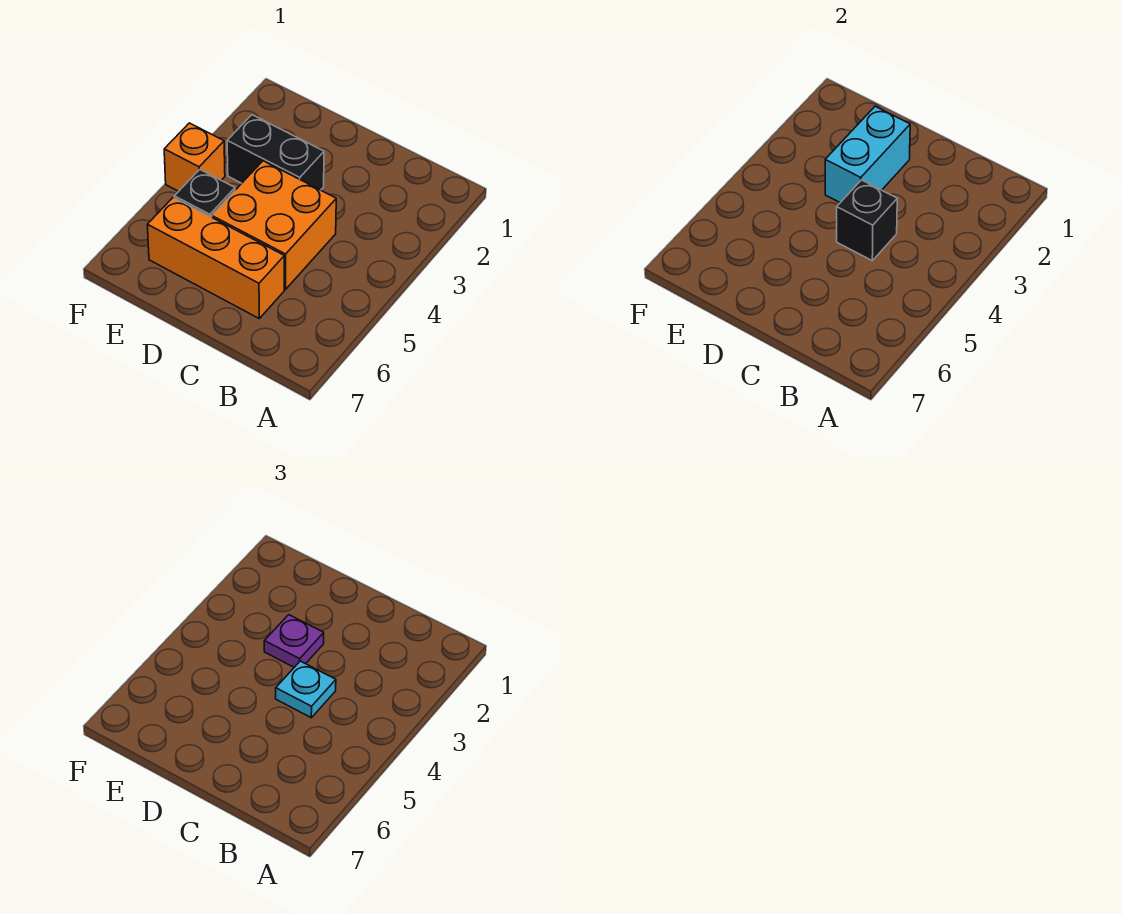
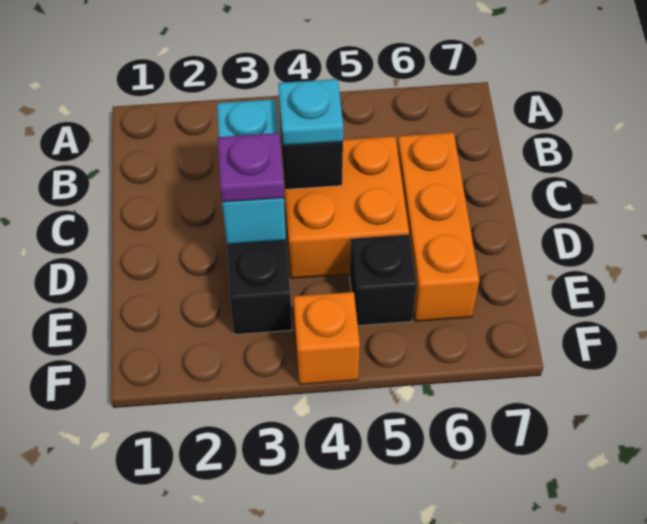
cyan 1x2 brick [825,106,910,203] -> cyan 1x2 brick turned to [217,99,286,244]

